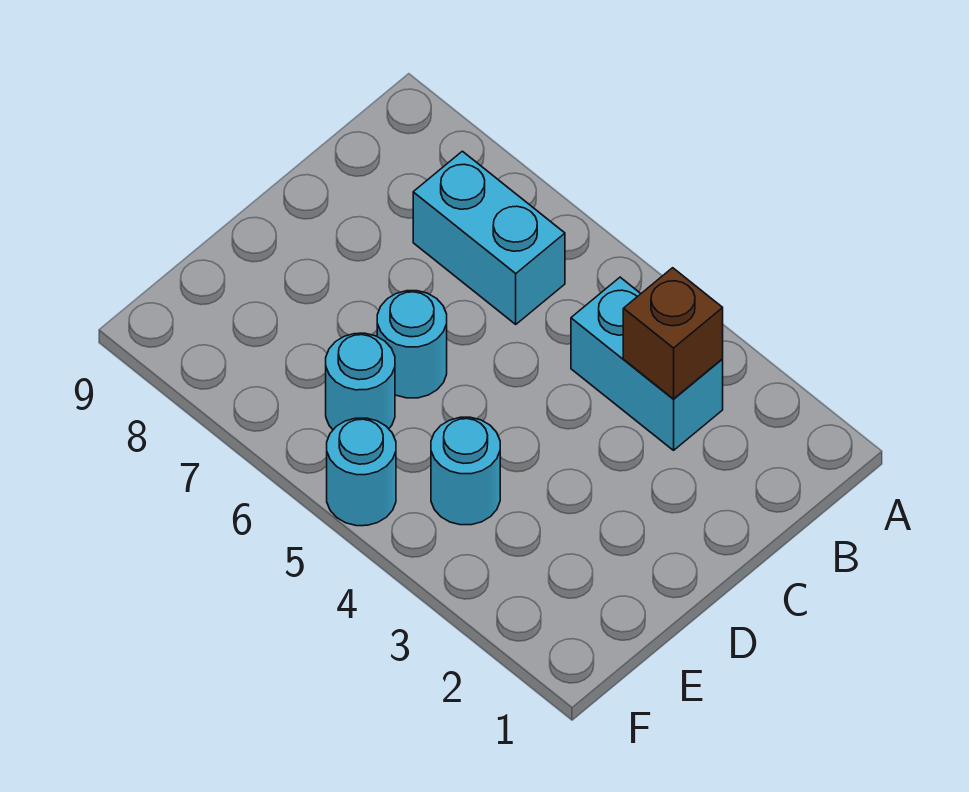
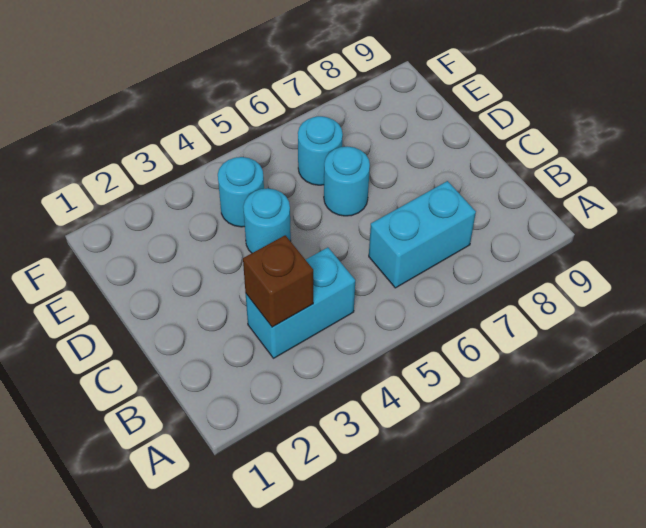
cyan 1x1 round brick [327,418,396,526] -> cyan 1x1 round brick moved to [243,188,291,253]

